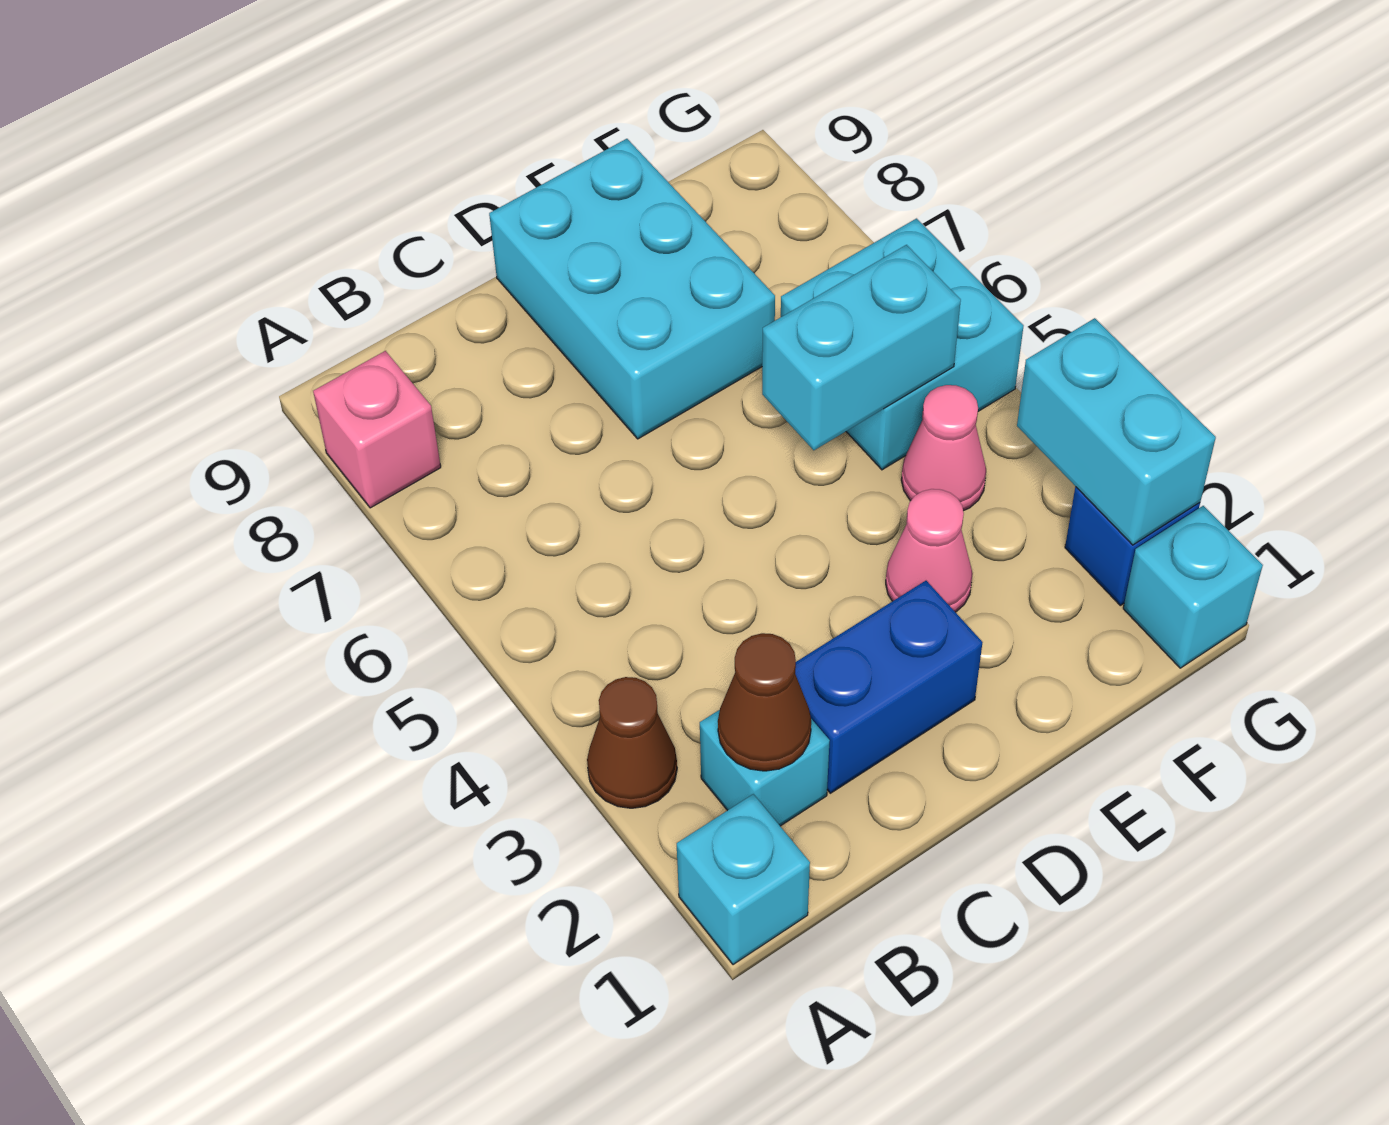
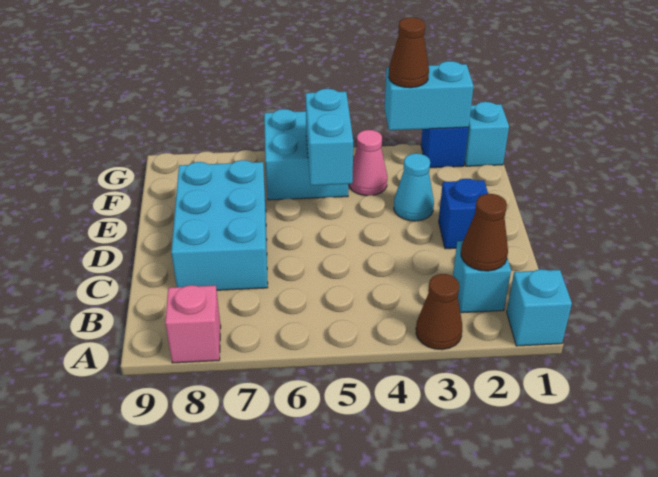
blue 1x2 brick [795,581,983,793] -> blue 1x1 brick [439,179,488,249]
cyan 2x3 brick [489,139,775,439] -> cyan 2x3 brick turned to [171,160,268,290]
pink 1x1 cone [886,489,973,612] -> cyan 1x1 cone [394,153,434,221]
none -> brown 1x1 cone [389,17,429,88]

